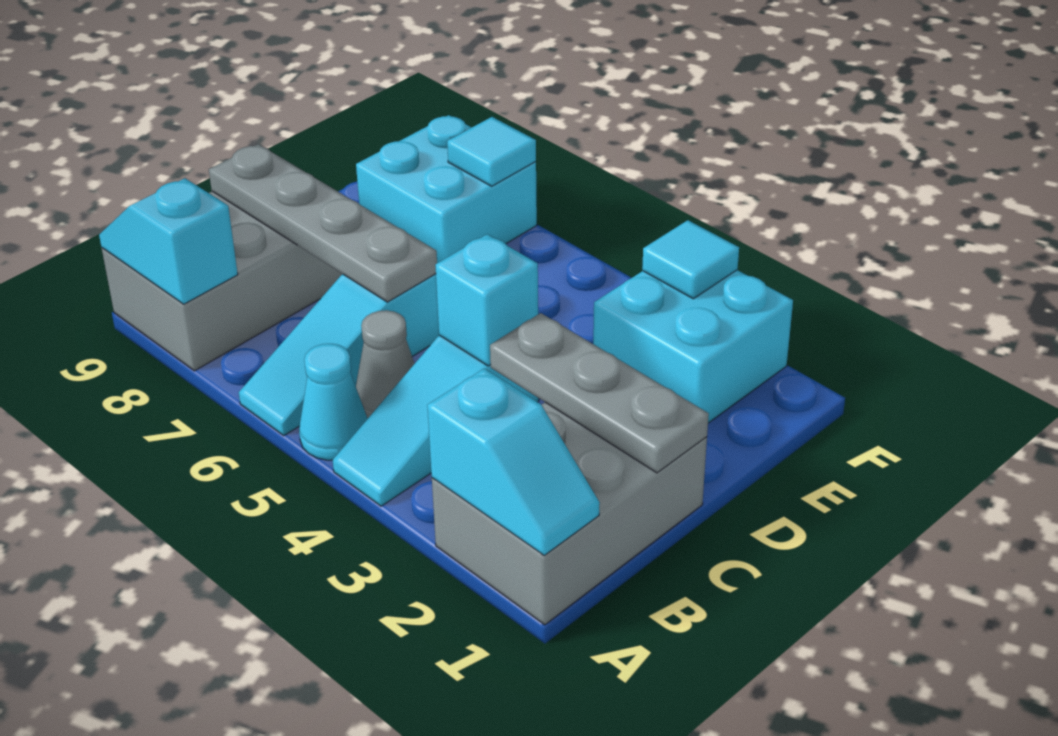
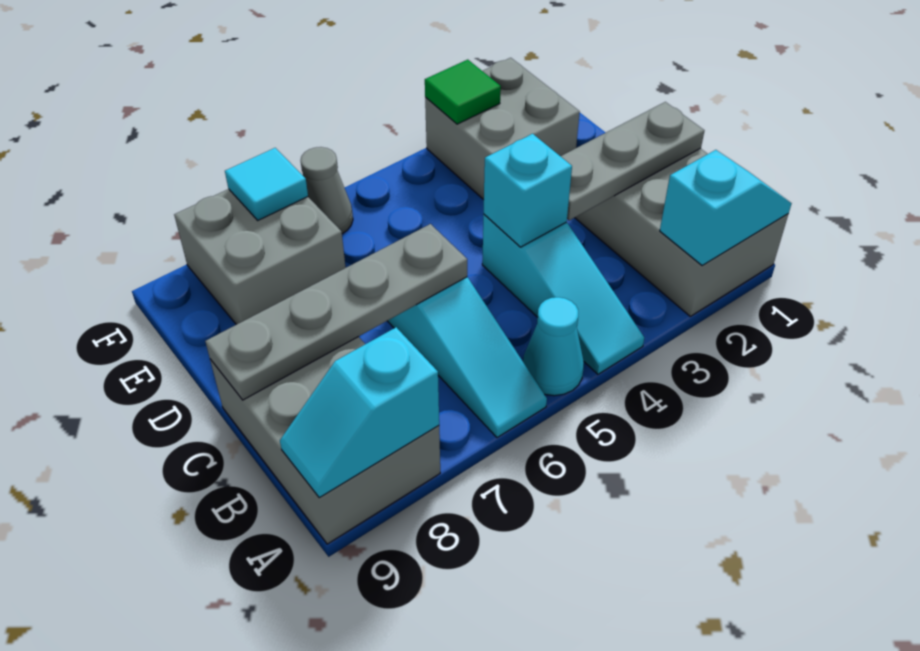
grey 1x1 cone [356,310,415,418] -> grey 1x1 cone moved to [301,147,353,234]
cyan 2x2 brick [593,270,793,423] -> grey 2x2 brick [425,58,580,200]
cyan 2x2 brick [356,115,537,263] -> grey 2x2 brick [174,189,346,325]
cyan 1x1 tile [642,220,739,299] -> green 1x1 tile [425,60,501,124]

